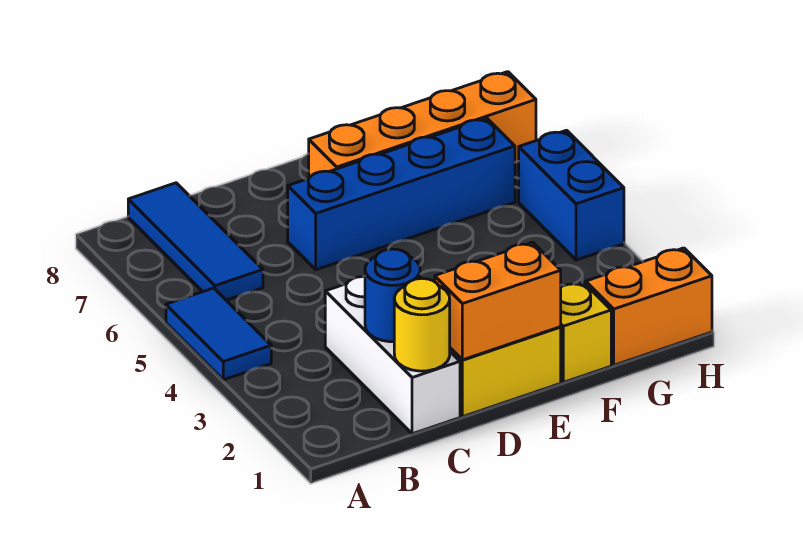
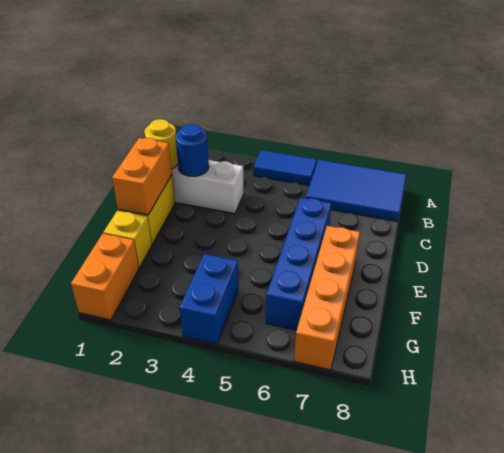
blue 1x3 tile [128,183,263,300] -> blue 2x3 tile [306,160,407,222]
blue 1x2 brick [519,130,624,260] -> blue 1x2 brick turned to [180,254,238,344]

